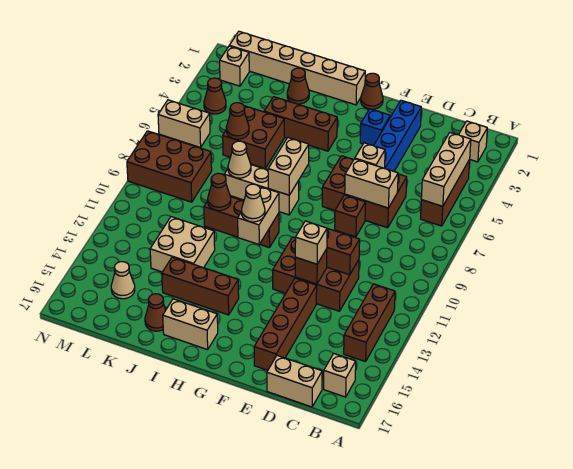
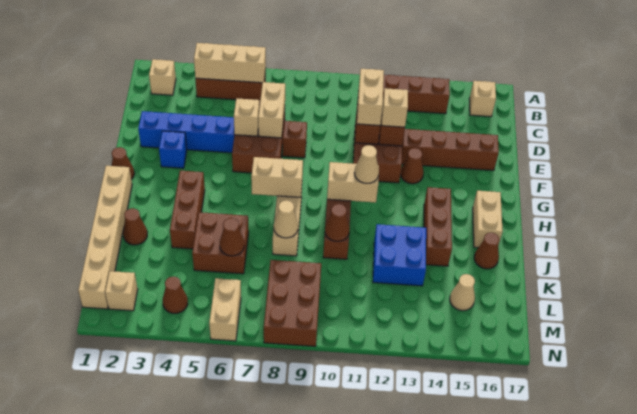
tan 1x2 brick [267,355,322,407] -> tan 1x2 brick moved to [357,69,384,126]
none -> brown 1x1 cone [400,148,424,184]
tan 2x2 brick [150,217,215,272] -> blue 2x2 brick [373,224,426,286]

